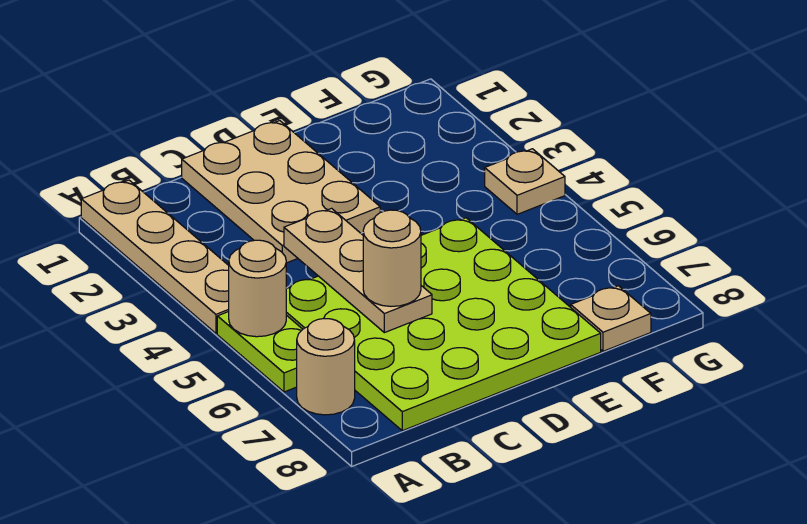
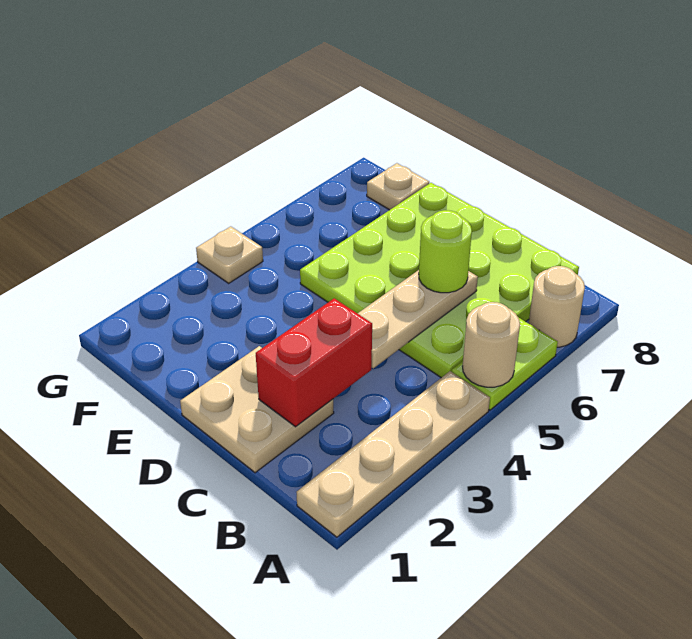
tan 2x3 plate [182,121,380,263] -> tan 2x2 plate [180,346,334,473]
none -> red 1x2 brick [256,298,372,427]
tan 1x1 round brick [363,210,421,306] -> lime 1x1 round brick [419,210,472,293]

